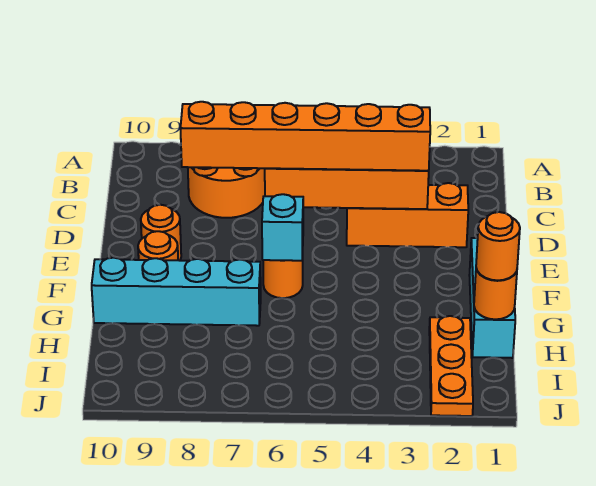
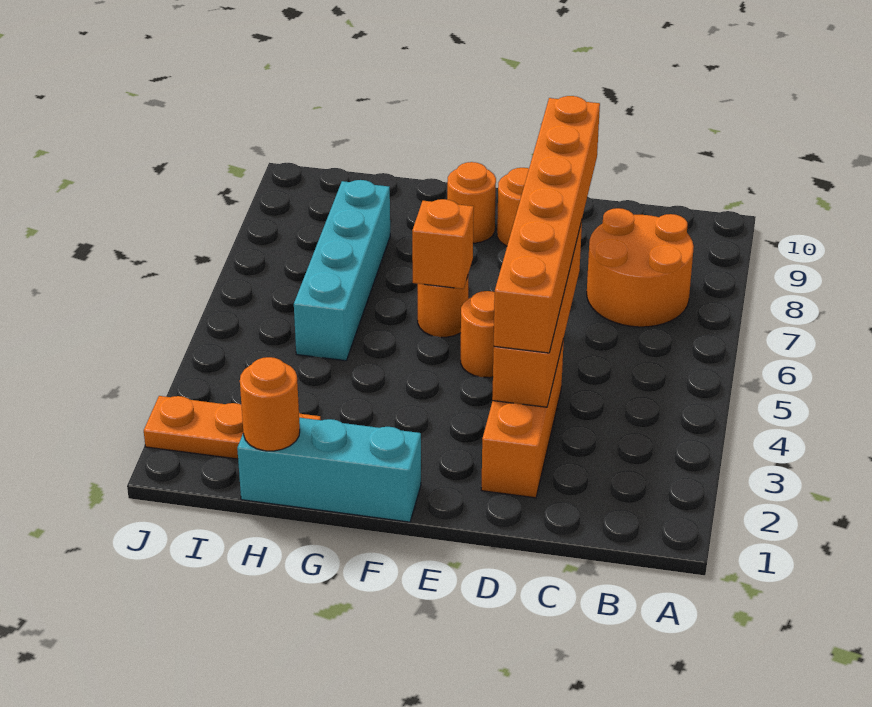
cyan 1x1 brick [262,194,303,261] -> orange 1x1 brick [412,199,474,289]
cyan 1x4 brick [92,258,261,326] -> cyan 1x4 brick moved to [294,180,390,361]
orange 1x1 round brick [476,212,520,280] -> orange 1x1 round brick moved to [461,291,495,378]

